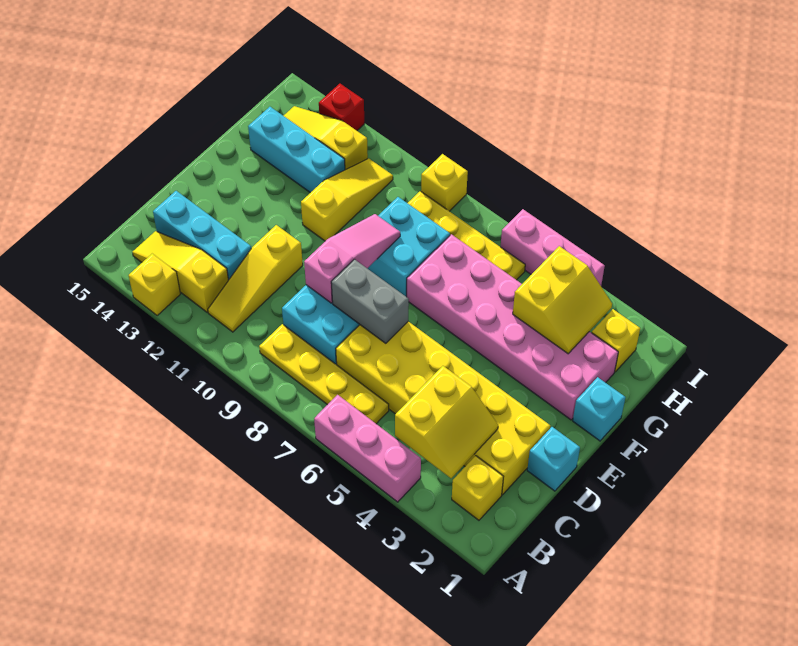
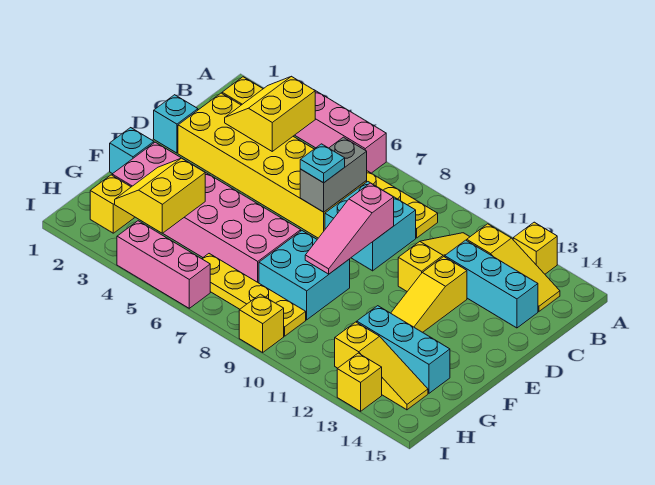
grey 1x2 brick [331,259,409,343] -> grey 1x2 brick turned to [300,137,367,212]
none -> cyan 1x1 plate [300,144,345,183]
yellow 1x3 slope [301,158,393,241] -> yellow 1x3 slope moved to [391,257,467,332]
red 1x1 brick [319,84,364,131] -> yellow 1x1 brick [337,353,382,411]

